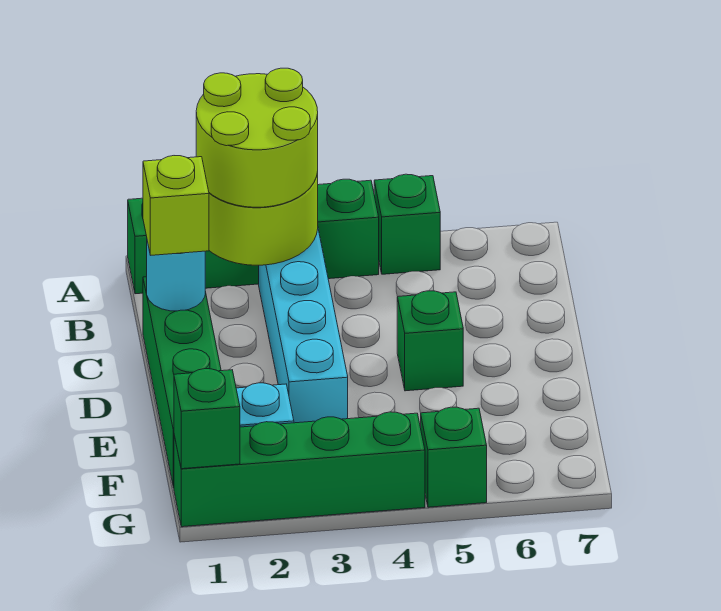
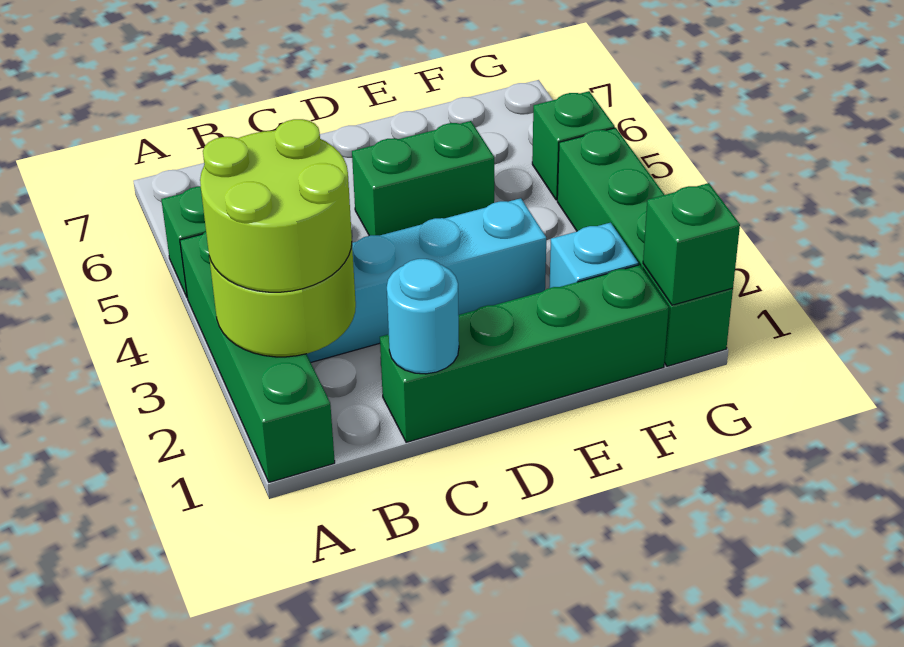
lime 1x1 brick [143,156,209,255] -> none
green 1x1 brick [397,291,463,391] -> green 1x2 brick [352,121,494,236]

